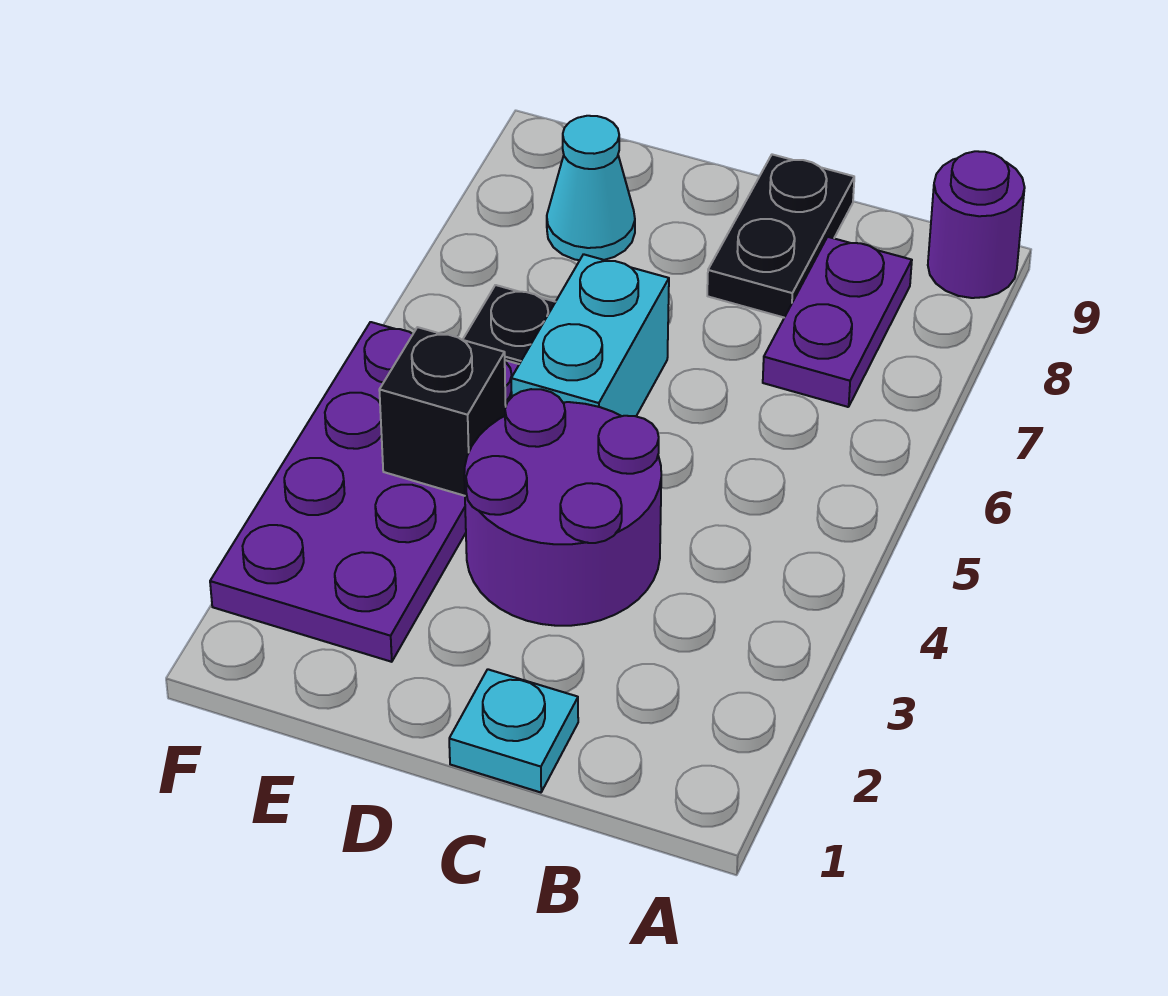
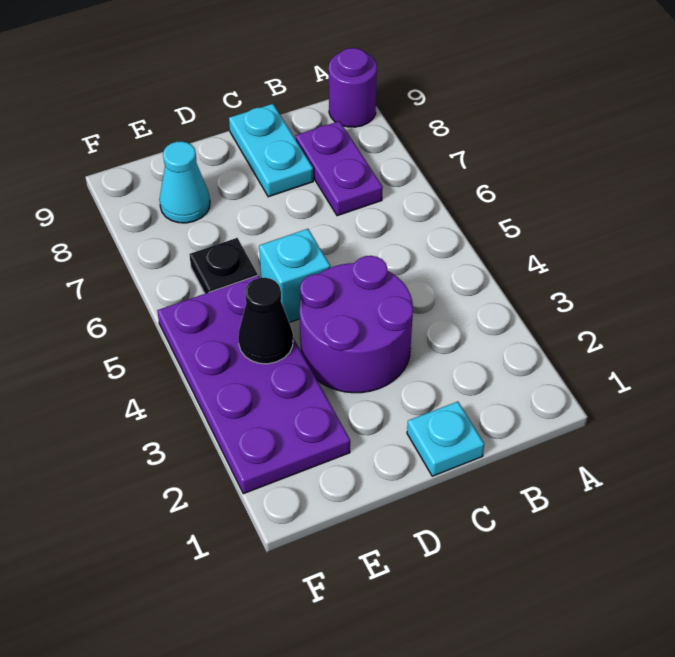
black 1x2 plate [707,154,854,318] -> cyan 1x2 plate [229,104,313,197]
cyan 1x2 brick [511,254,669,416] -> cyan 1x1 brick [259,229,330,323]
black 1x1 brick [379,327,506,496] -> black 1x1 cone [238,278,293,364]

